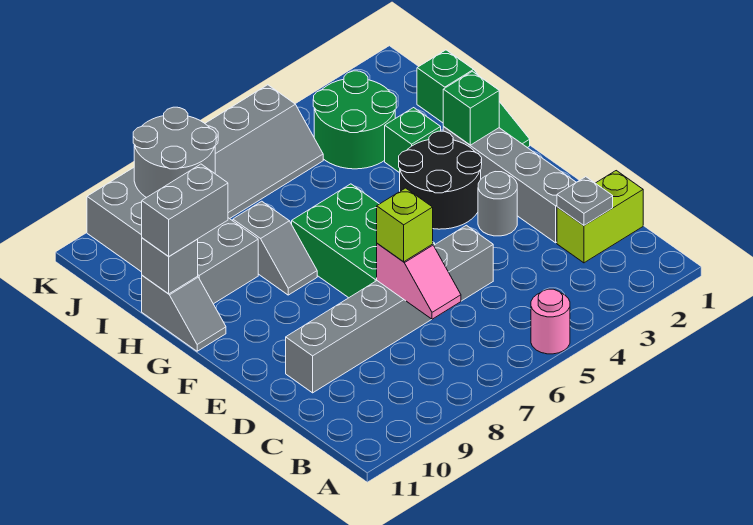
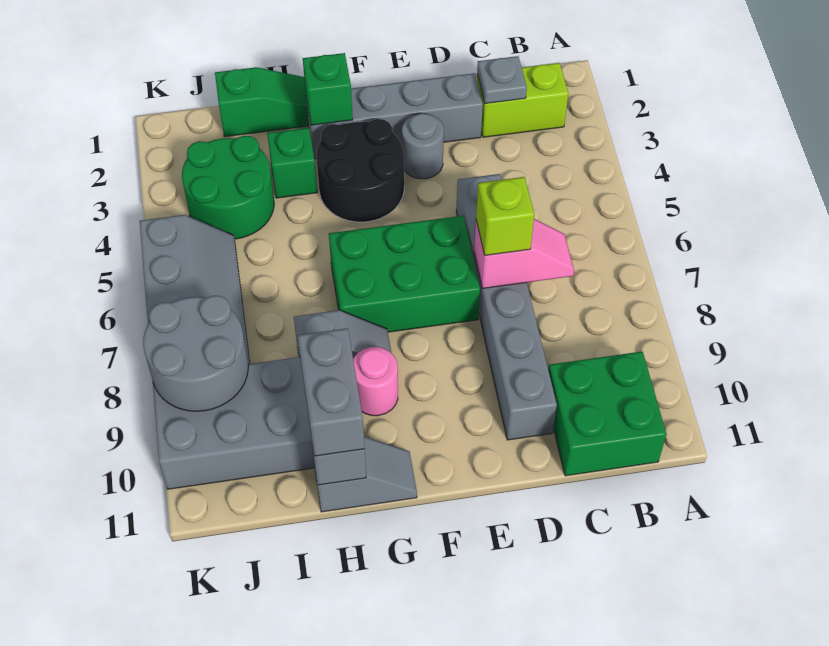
pink 1x1 round brick [531,289,570,354] -> pink 1x1 round brick moved to [353,347,398,416]
none -> green 2x2 brick [548,352,666,476]
lime 1x2 brick [557,171,643,263] -> lime 1x2 brick turned to [477,63,568,137]

